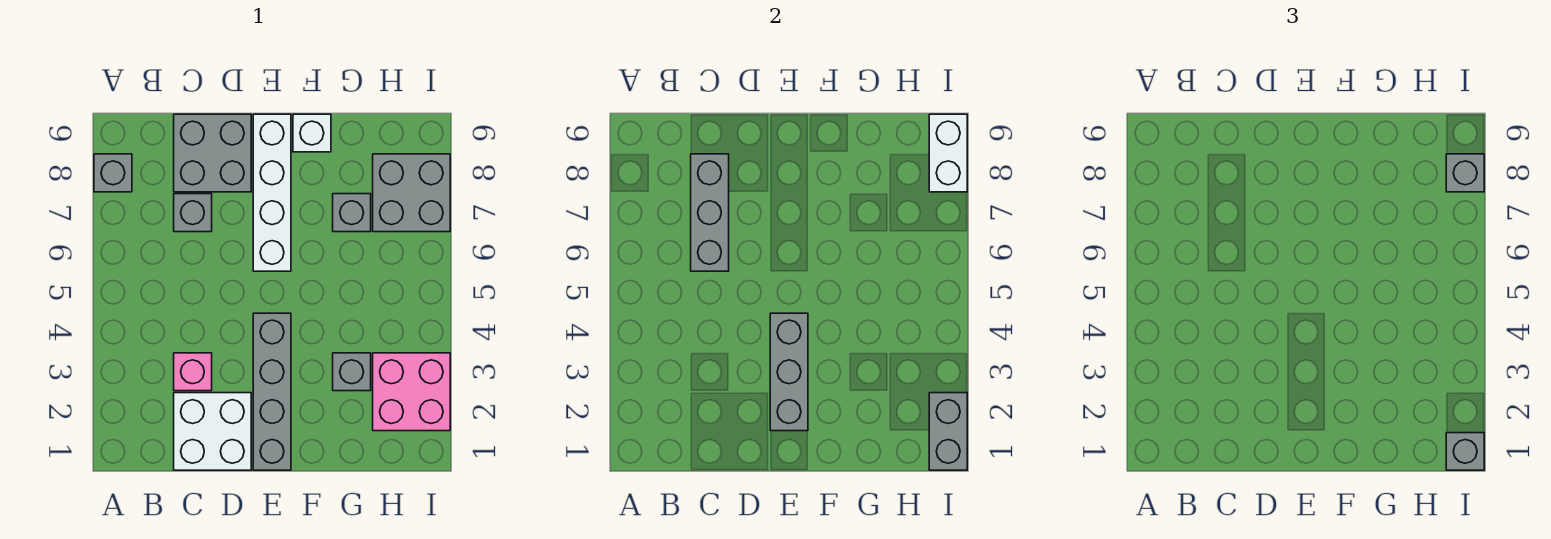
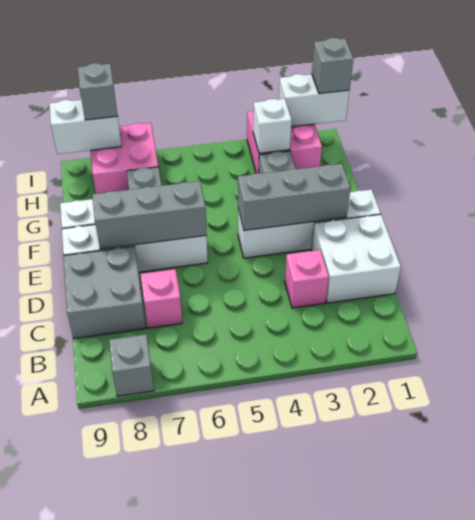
grey 1x3 brick [691,154,729,271] -> grey 1x3 brick moved to [92,181,207,249]
grey 1x1 brick [174,194,212,232] -> pink 1x1 brick [140,269,182,328]
grey 1x4 brick [253,313,291,470] -> white 1x4 brick [238,190,381,258]
none -> white 1x1 brick [253,99,292,153]
grey 2x2 brick [373,154,450,232] -> pink 2x2 brick [90,123,158,194]
grey 1x2 brick [929,393,967,470] -> white 1x2 brick [279,74,349,127]

